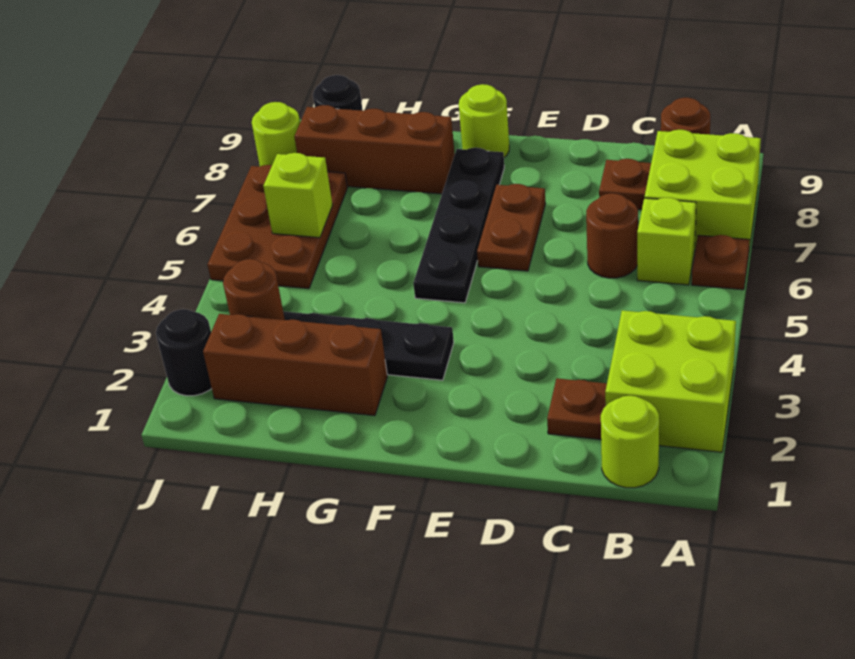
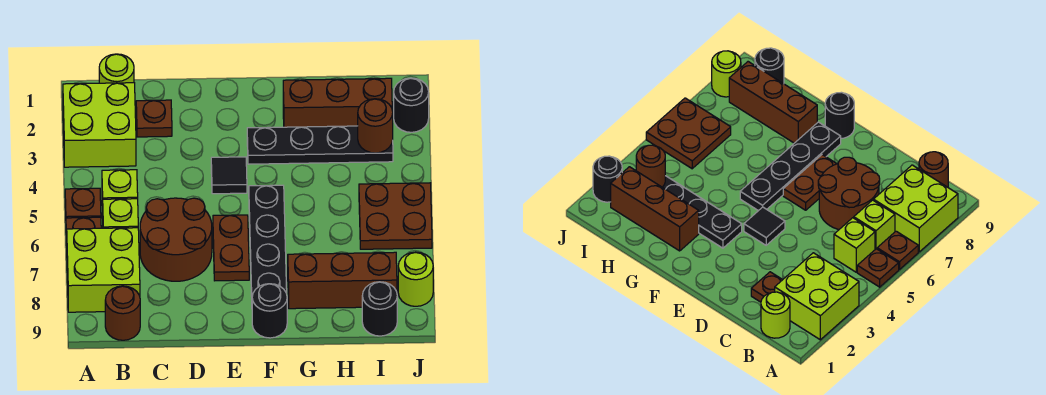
brown 1x1 round brick [586,193,638,278] -> brown 2x2 round brick [140,198,212,281]
brown 1x1 plate [599,159,651,210] -> brown 1x1 plate moved to [65,188,101,218]
none -> black 1x1 tile [211,157,247,194]
lime 1x1 round brick [459,84,509,157] -> black 1x1 round brick [252,284,287,338]
brown 2x3 plate [208,165,347,289] -> brown 2x2 plate [359,183,432,249]
lime 1x1 brick [263,153,333,238] -> lime 1x1 brick moved to [102,170,138,218]

